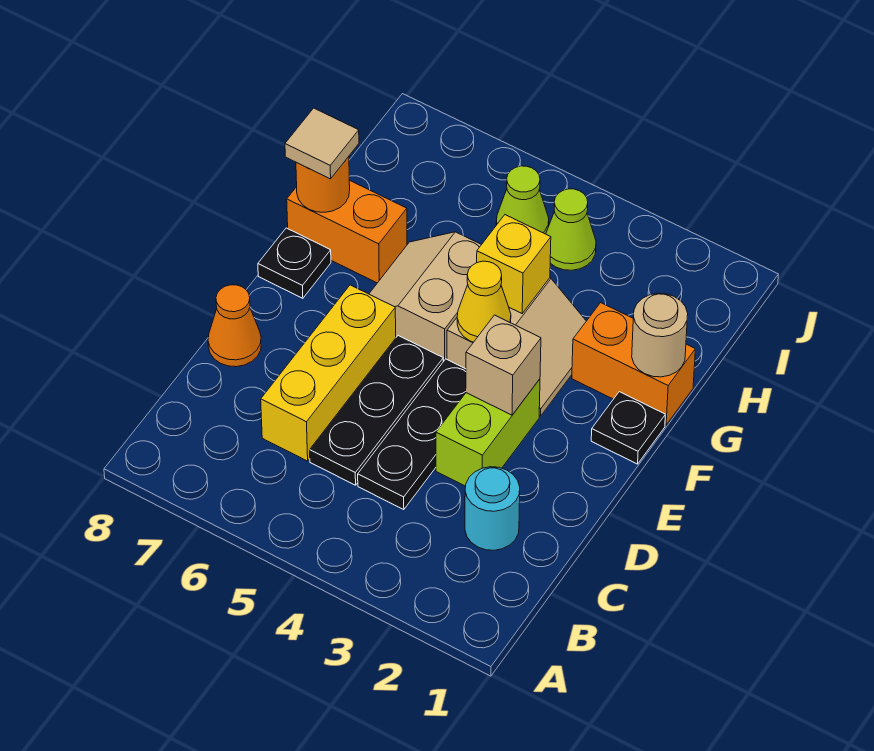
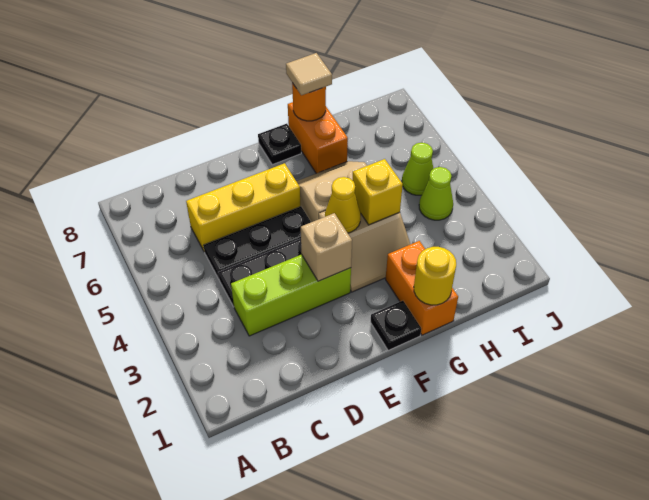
cyan 1x1 round brick [465,467,520,550] -> none
lime 1x2 brick [436,379,540,486] -> lime 1x3 brick [231,254,351,336]
orange 1x1 cone [208,285,261,367] -> none
tan 1x1 round brick [632,293,688,377] -> yellow 1x1 round brick [414,247,456,305]

